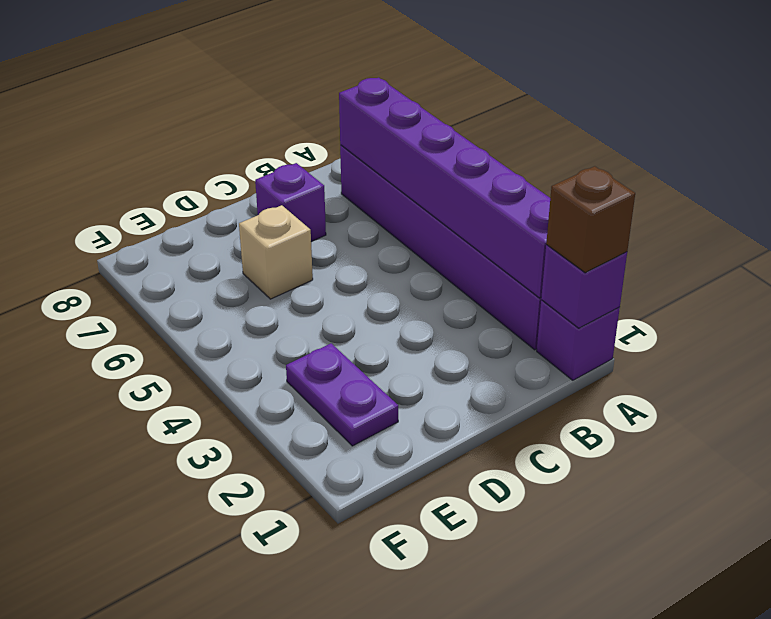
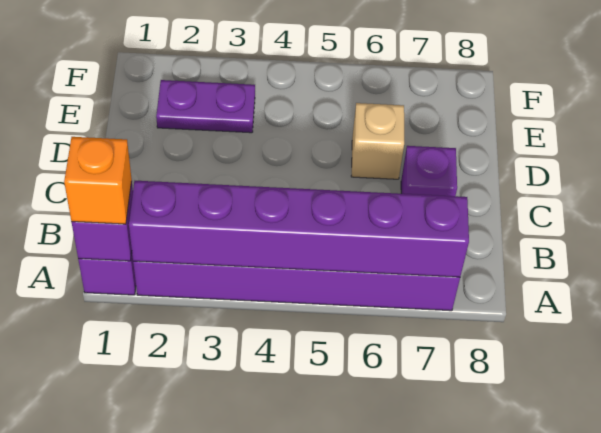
brown 1x1 brick [546,166,635,273] -> orange 1x1 brick [64,137,132,224]

